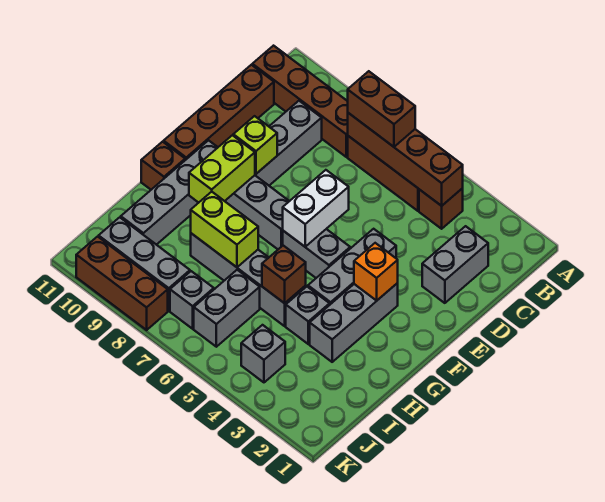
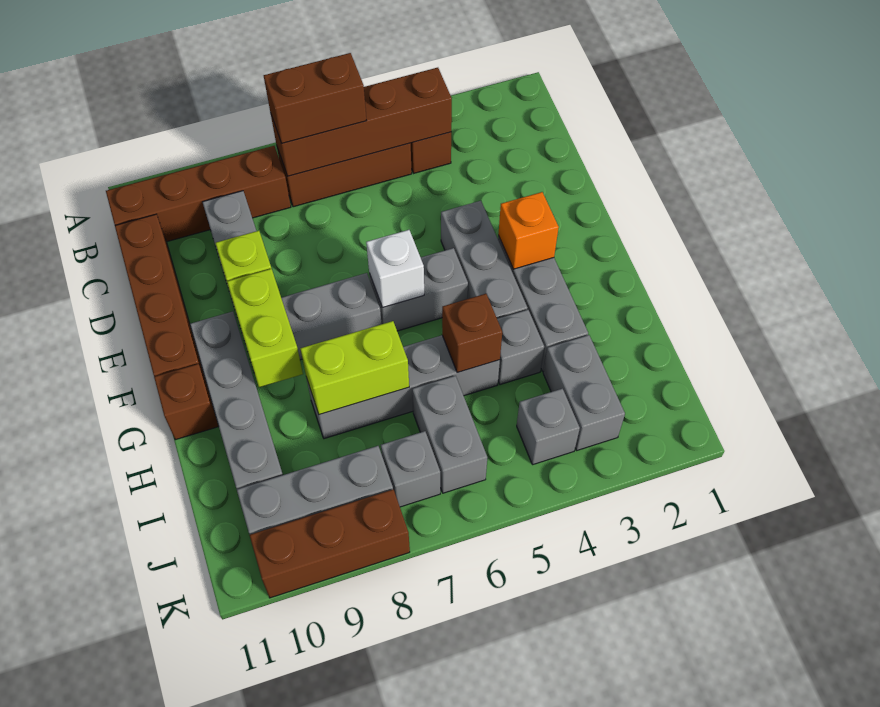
grey 1x2 brick [422,226,488,303] -> grey 1x2 brick moved to [543,335,625,450]
white 1x2 brick [283,170,349,247] -> white 1x1 brick [366,230,424,308]

